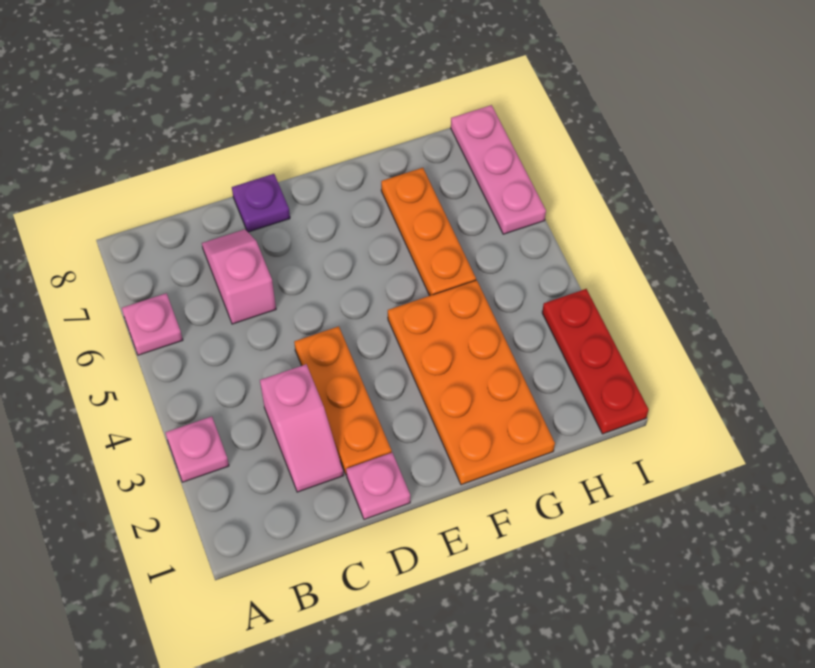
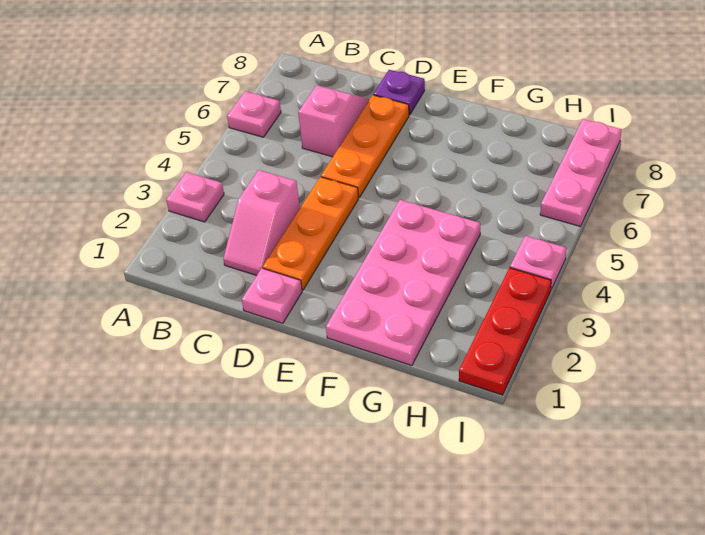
orange 2x4 plate [388,280,555,485] -> pink 2x4 plate [326,200,480,365]
orange 1x3 plate [381,168,476,296] -> orange 1x3 plate moved to [321,95,409,198]
none -> pink 1x1 plate [510,236,566,289]

